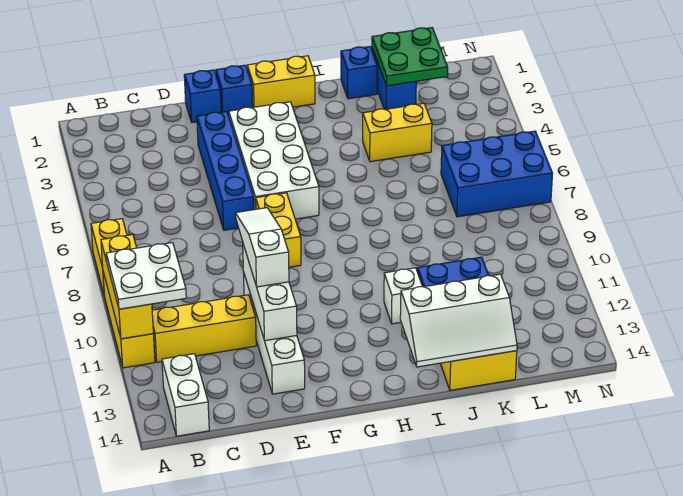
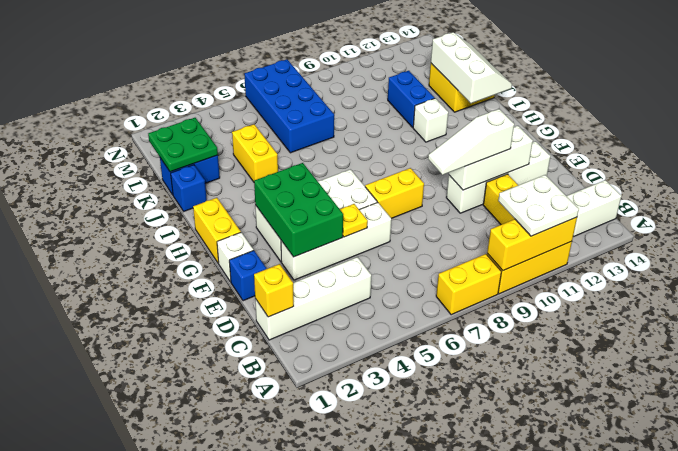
none -> white 1x4 brick [255,257,371,340]
none -> yellow 1x1 brick [254,264,294,317]
blue 1x4 brick [197,112,254,230] -> white 1x4 brick [281,202,391,280]
none -> green 2x3 brick [254,163,343,257]
none -> yellow 1x1 plate [340,204,368,237]
blue 1x1 brick [216,65,253,115] -> white 1x1 brick [217,233,253,282]
blue 2x3 brick [441,131,553,217] -> blue 2x4 brick [244,59,334,153]

